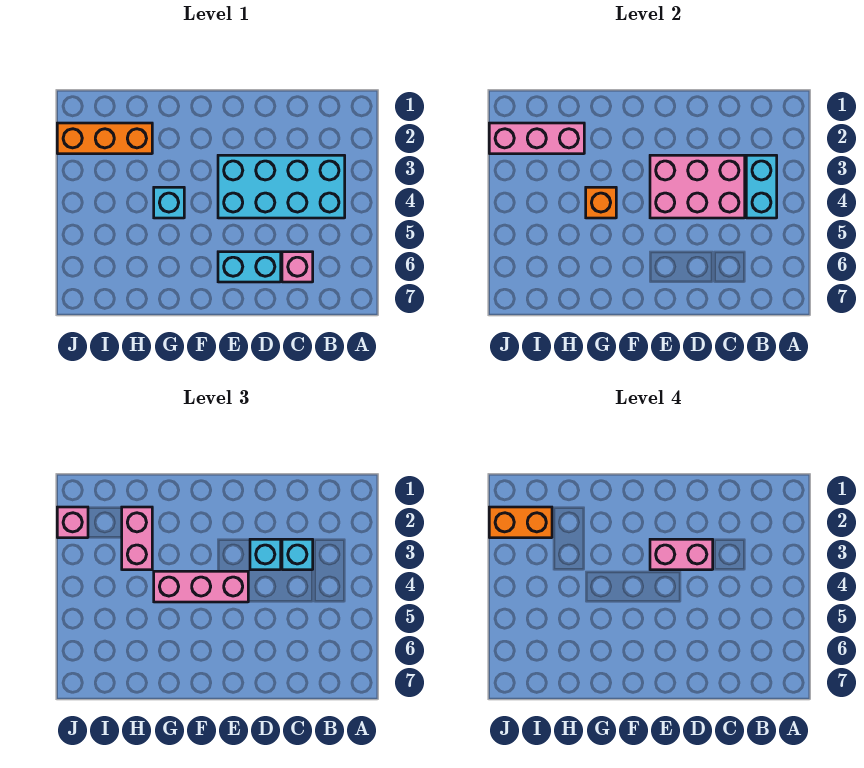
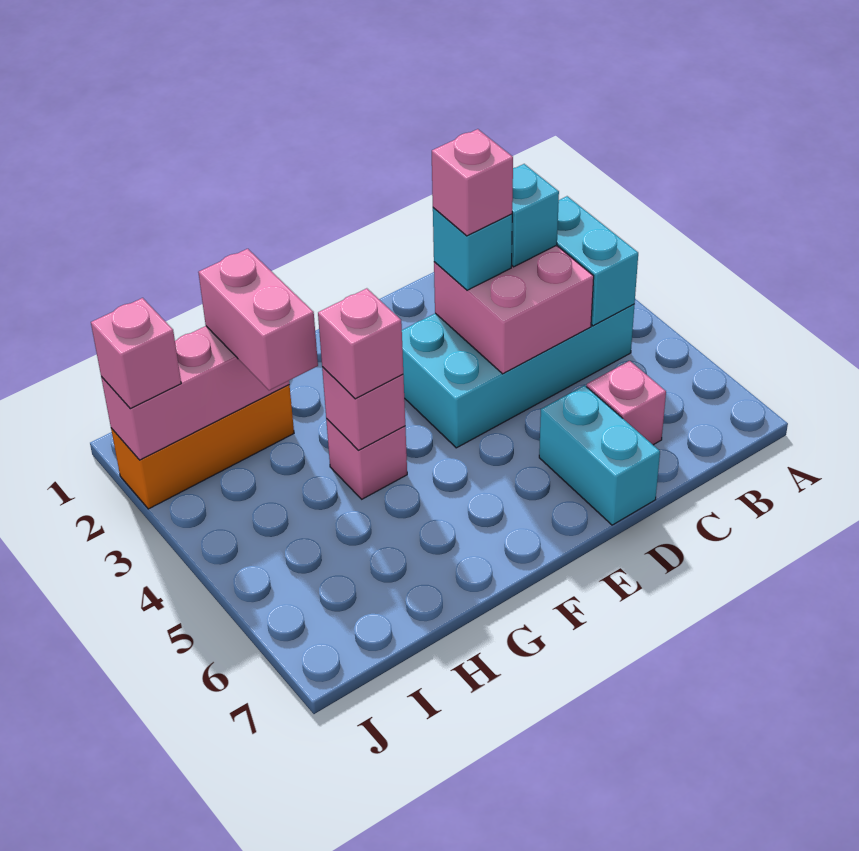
pink 2x3 brick [650,155,745,218] -> pink 2x2 brick [434,245,594,374]
pink 1x2 brick [650,539,713,570] -> pink 1x1 brick [432,129,513,236]
cyan 1x2 brick [218,252,281,282] -> cyan 1x2 brick turned to [539,385,660,525]
pink 1x3 brick [154,571,248,602] -> pink 1x1 brick [318,288,403,399]
cyan 1x1 brick [154,187,184,218] -> pink 1x1 brick [326,419,407,499]
orange 1x1 brick [586,187,616,218] -> pink 1x1 brick [322,367,405,450]
orange 1x2 brick [489,507,552,538] -> none

